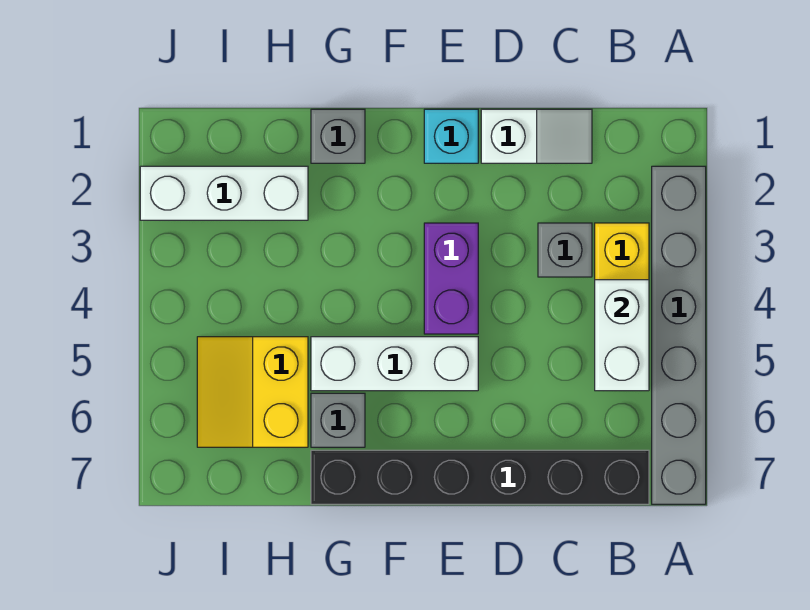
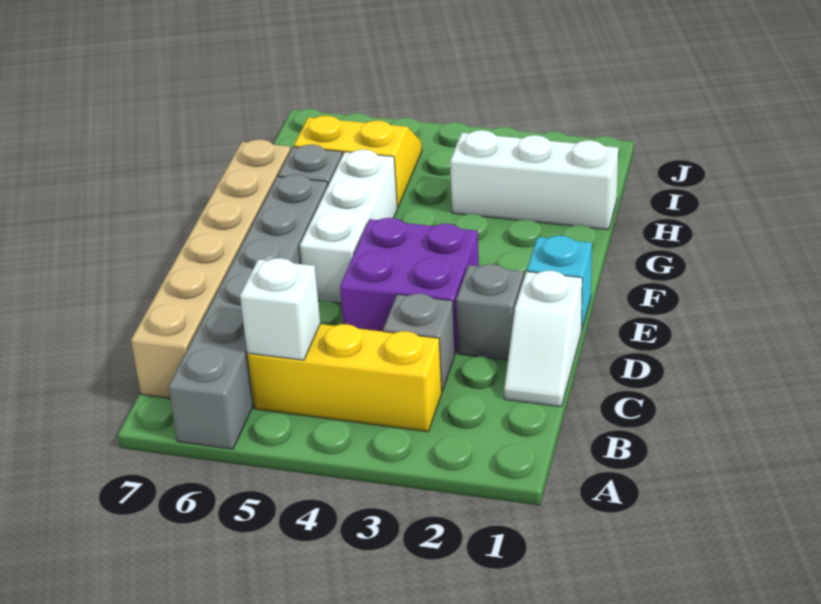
grey 1x6 brick [652,166,706,504] -> grey 1x6 brick turned to [168,175,328,449]
white 1x2 brick [595,280,649,391] -> white 1x1 brick [240,258,320,360]
black 1x6 brick [311,450,649,504] -> tan 1x6 brick [131,140,291,398]
purple 1x2 brick [424,223,478,334] -> purple 2x2 brick [340,218,479,353]
grey 1x1 brick [311,109,365,163] -> grey 1x1 brick moved to [456,264,524,360]
white 1x3 brick [140,166,308,220] -> white 1x3 brick turned to [450,130,618,230]

